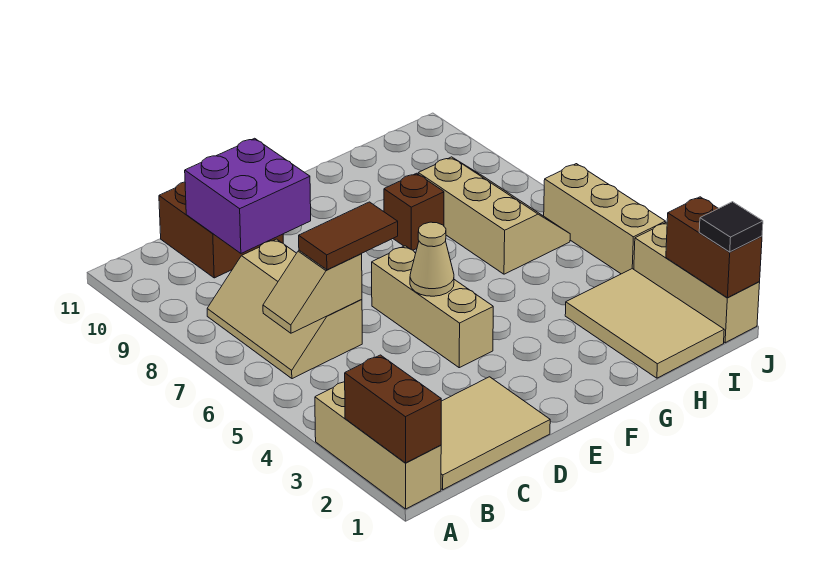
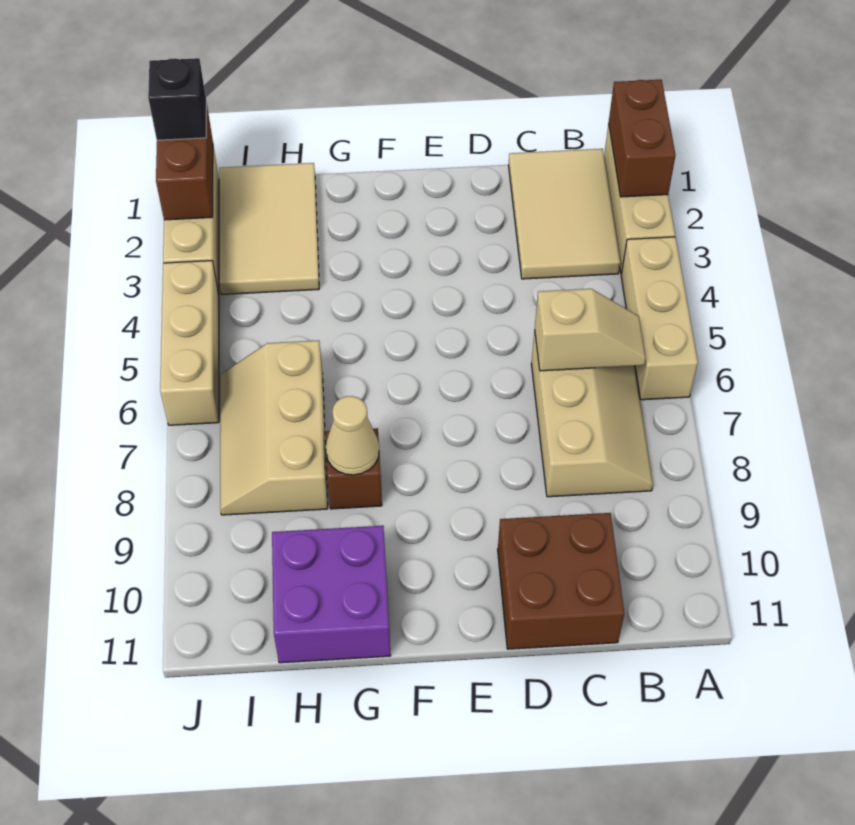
tan 2x3 tile [441,377,550,490] -> tan 2x3 tile turned to [509,149,620,279]
brown 1x2 tile [299,202,398,270] -> none
purple 2x2 brick [185,138,311,253] -> purple 2x2 brick moved to [272,526,391,663]
tan 1x3 brick [372,246,493,368] -> tan 1x3 brick moved to [621,237,698,400]
tan 1x1 cone [410,222,454,296] -> tan 1x1 cone moved to [326,396,379,475]
black 1x1 tile [699,202,763,252] -> black 1x1 brick [148,58,206,140]

